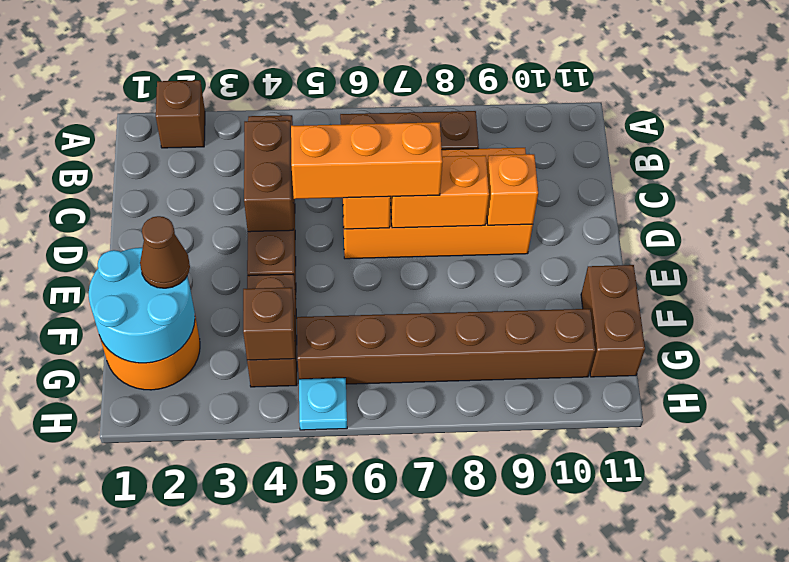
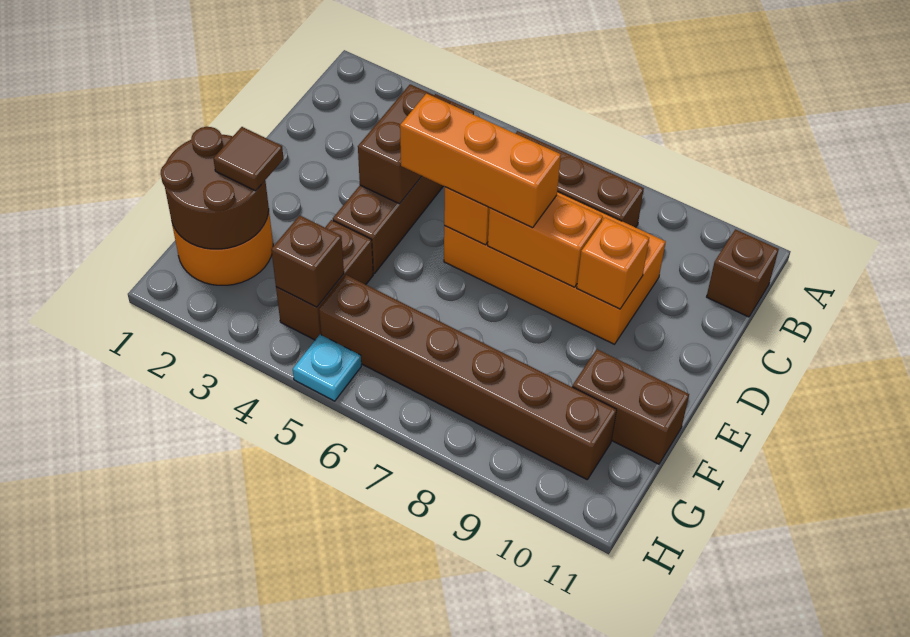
brown 1x1 brick [156,80,205,148] -> brown 1x1 brick moved to [707,229,779,317]
cyan 2x2 round brick [89,248,195,363] -> brown 2x2 round brick [161,127,269,249]
brown 1x1 cone [140,216,190,288] -> brown 1x1 tile [213,127,284,191]
brown 1x2 brick [581,265,645,377] -> brown 1x2 brick turned to [572,349,689,464]

